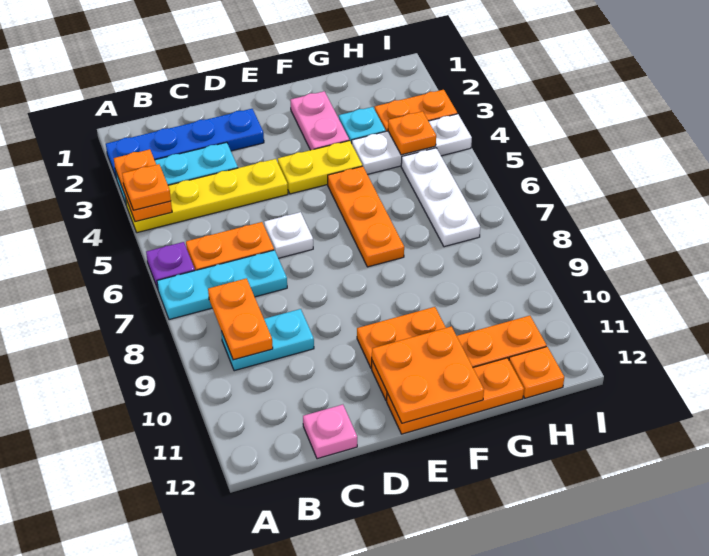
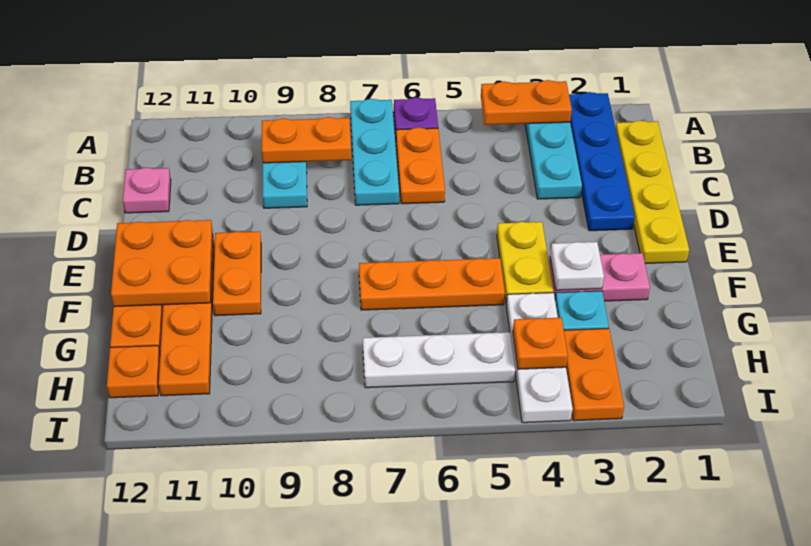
yellow 1x4 plate [125,159,288,233] -> yellow 1x4 plate moved to [615,120,689,264]
orange 1x1 plate [122,164,171,210] -> none
white 1x1 plate [264,212,313,258] -> white 1x1 plate moved to [550,242,604,290]

